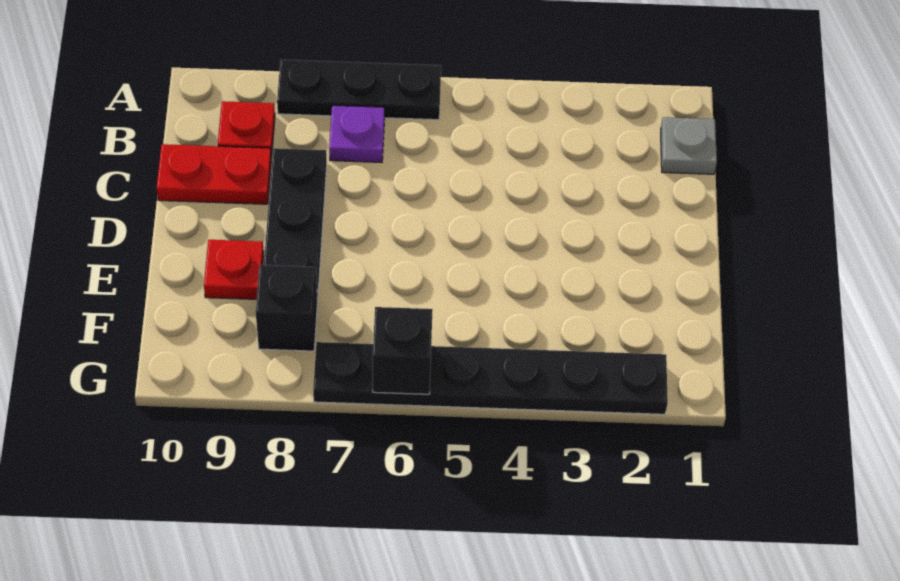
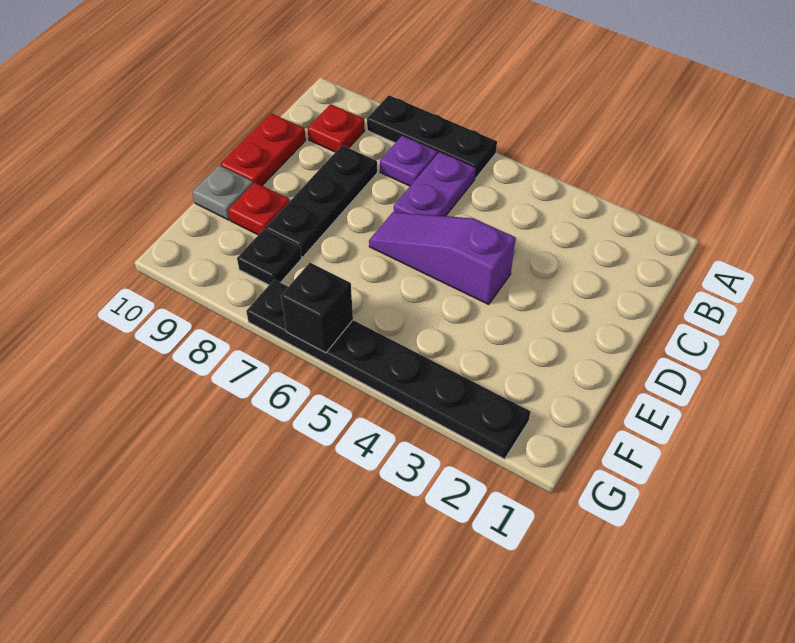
grey 1x1 plate [661,117,717,174] -> grey 1x1 plate moved to [192,165,253,220]
none -> purple 1x2 plate [394,152,476,216]
red 1x2 plate [157,144,271,204] -> red 1x2 plate turned to [220,113,306,186]
none -> purple 1x3 slope [369,212,516,304]
black 1x1 brick [256,265,317,351] -> black 1x1 plate [237,229,302,285]

